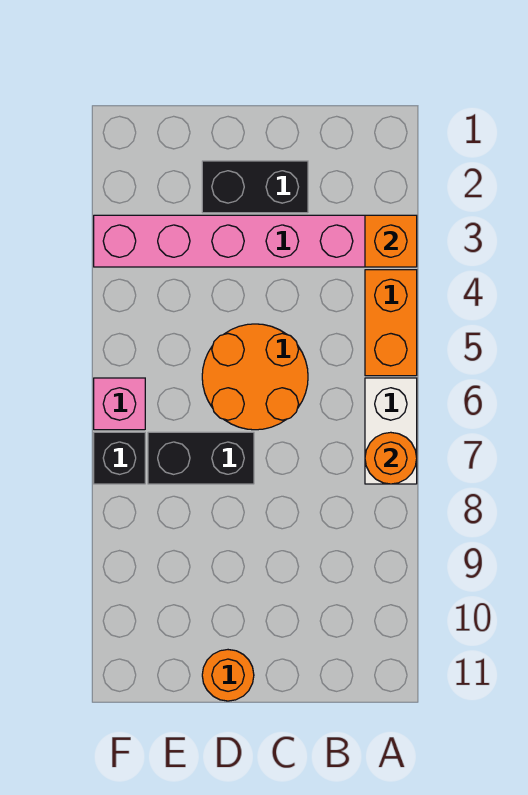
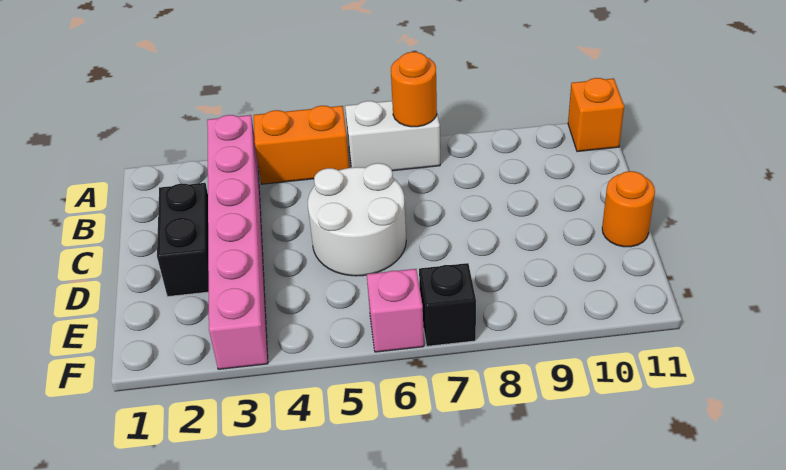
orange 1x1 brick [365,215,417,267] -> orange 1x1 brick moved to [568,78,624,152]
orange 2x2 round brick [202,324,308,430] -> white 2x2 round brick [308,163,406,276]
black 1x2 brick [148,432,254,484] -> none

